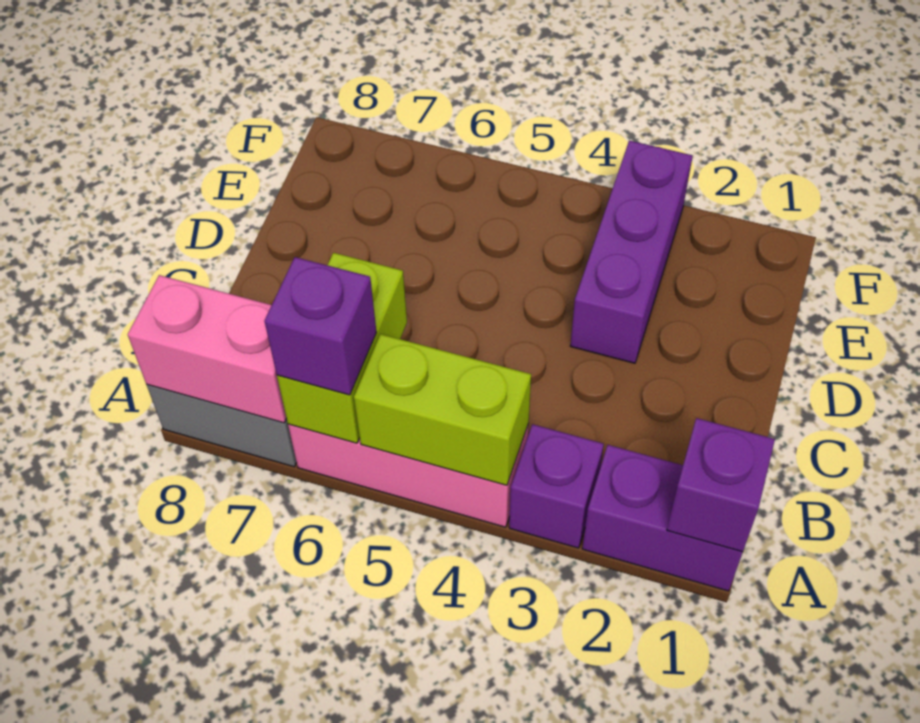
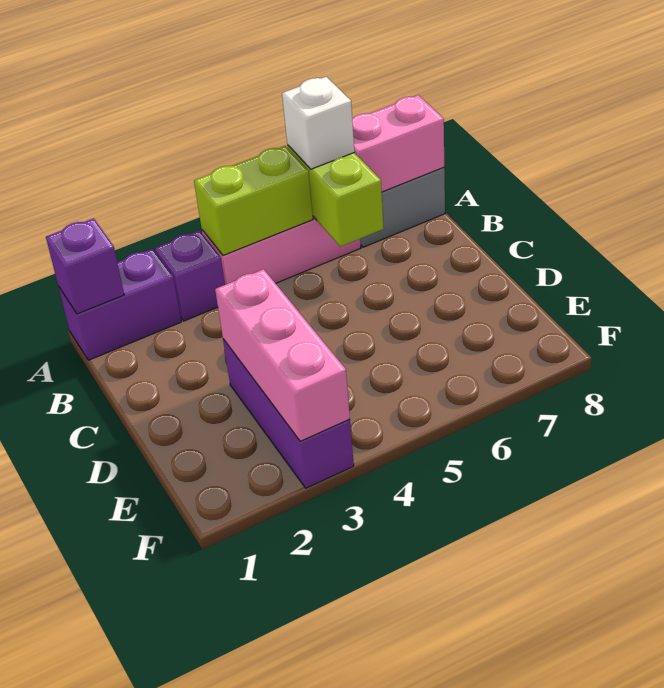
purple 1x1 brick [264,257,377,395] -> white 1x1 brick [282,77,354,169]
none -> pink 1x3 brick [215,269,350,441]

